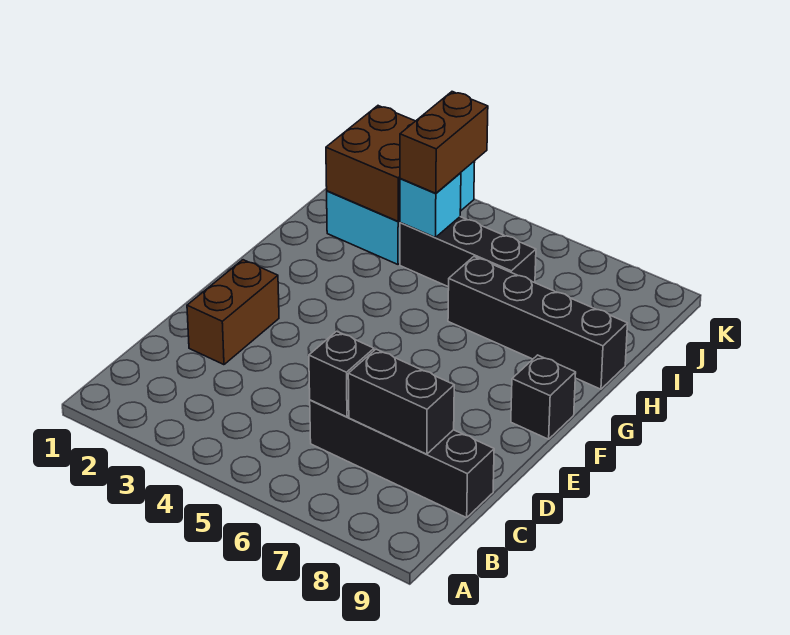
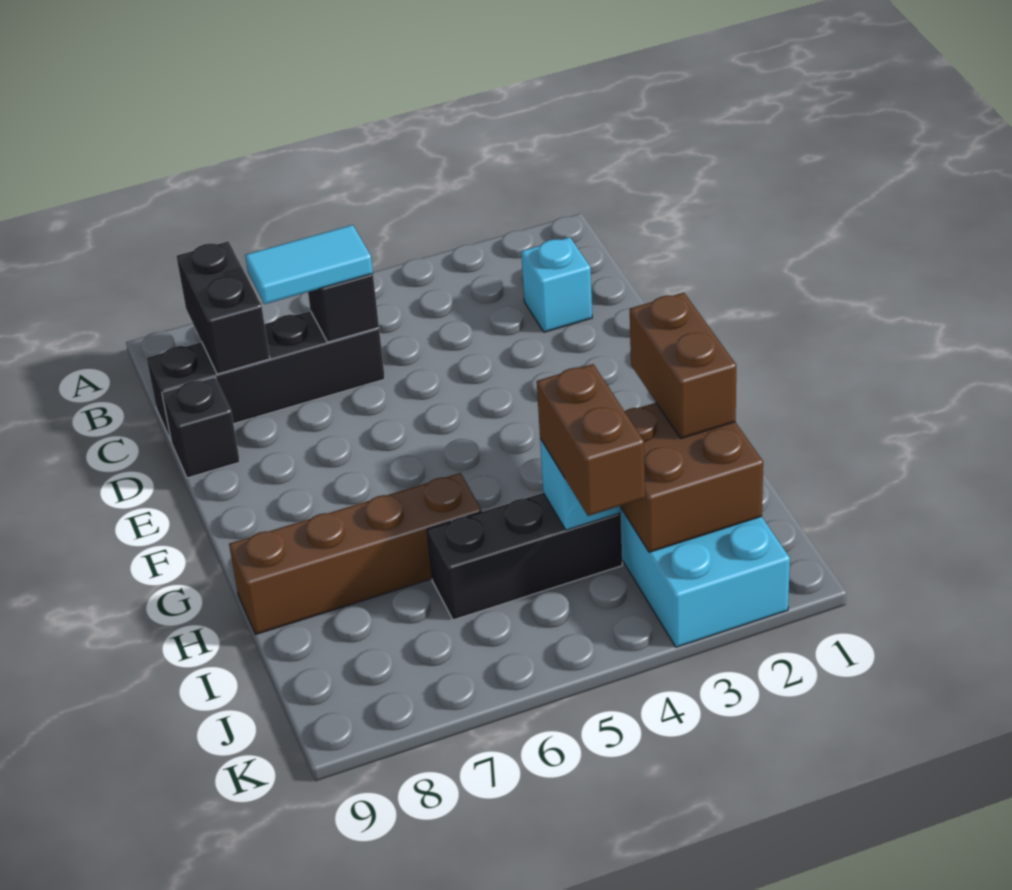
none -> cyan 1x1 brick [521,237,592,332]
none -> cyan 1x2 tile [245,225,373,304]
black 1x2 brick [348,349,454,454] -> black 1x2 brick turned to [176,241,270,374]
brown 1x2 brick [187,260,279,365] -> brown 1x2 brick moved to [630,293,736,438]
black 1x1 brick [511,355,576,439] -> black 1x1 brick moved to [162,377,240,478]
black 1x4 brick [448,257,628,389] -> brown 1x4 brick [229,473,482,634]

